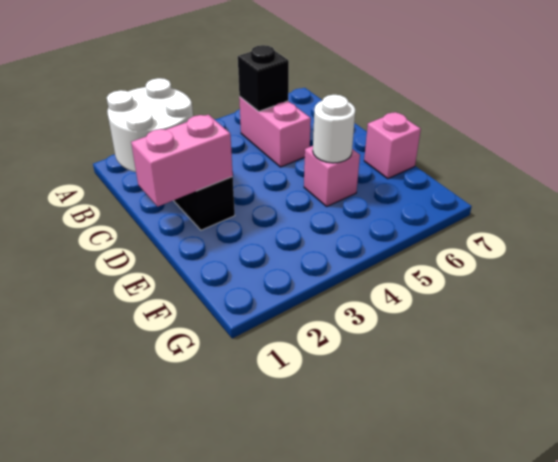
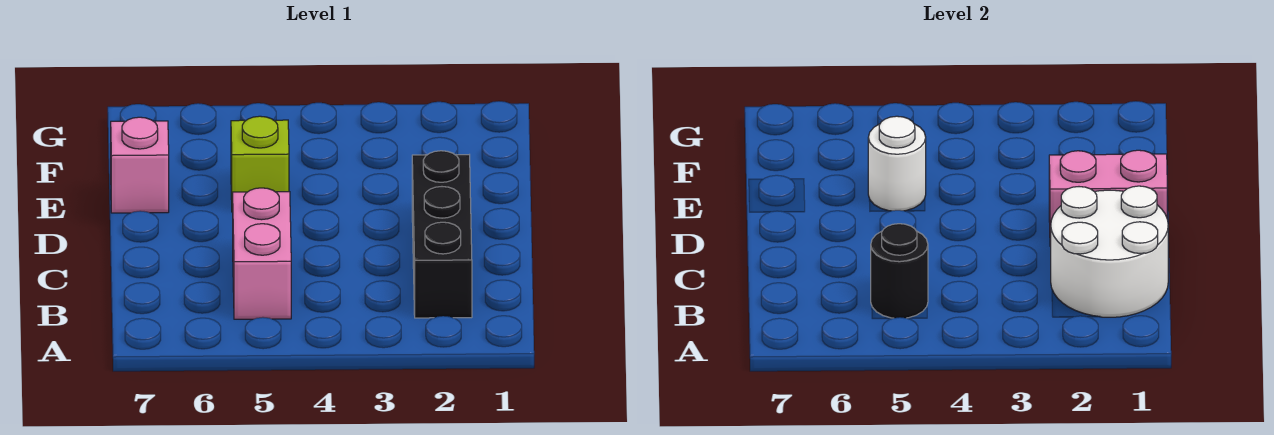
black 1x1 brick [238,45,289,111] -> black 1x1 round brick [871,224,928,318]
pink 1x1 brick [304,146,360,206] -> lime 1x1 brick [231,116,289,212]

